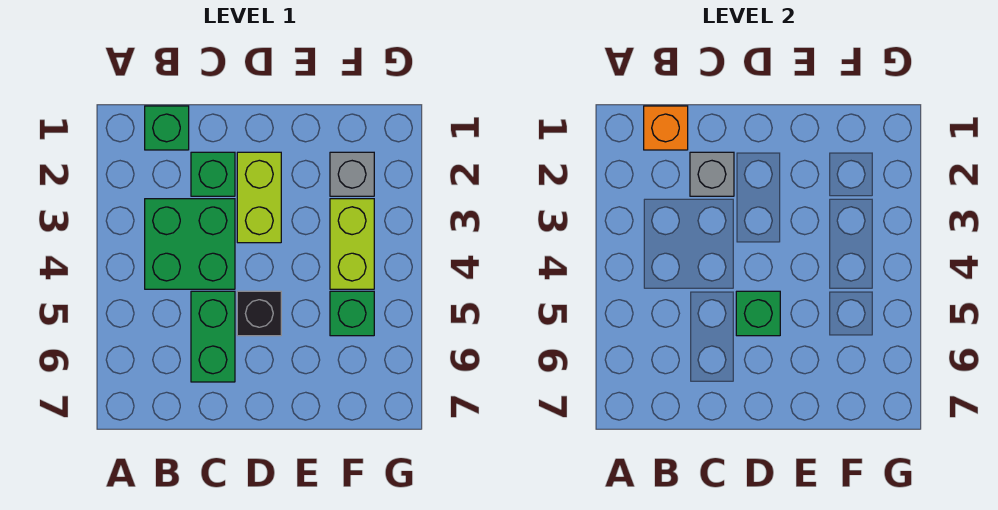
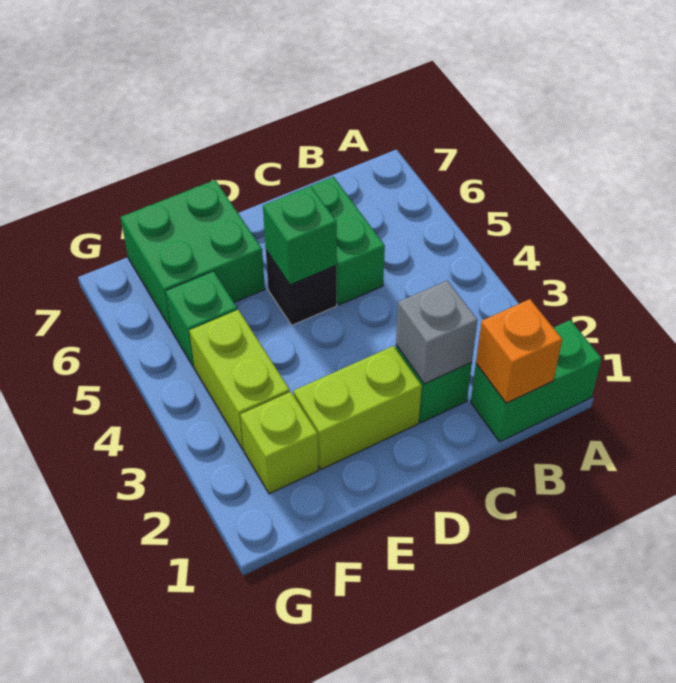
green 1x1 brick [145,106,189,150] -> green 1x2 brick [471,320,602,442]
green 2x2 brick [145,199,235,289] -> green 2x2 brick moved to [121,180,265,329]
lime 1x2 brick [237,152,281,243] -> lime 1x2 brick turned to [294,346,422,469]
grey 1x1 brick [330,152,374,196] -> lime 1x1 brick [240,392,318,494]

